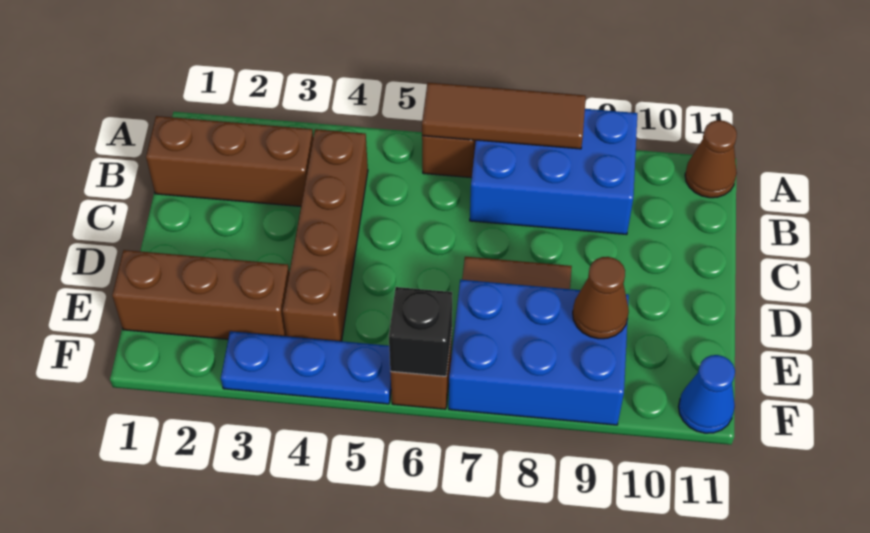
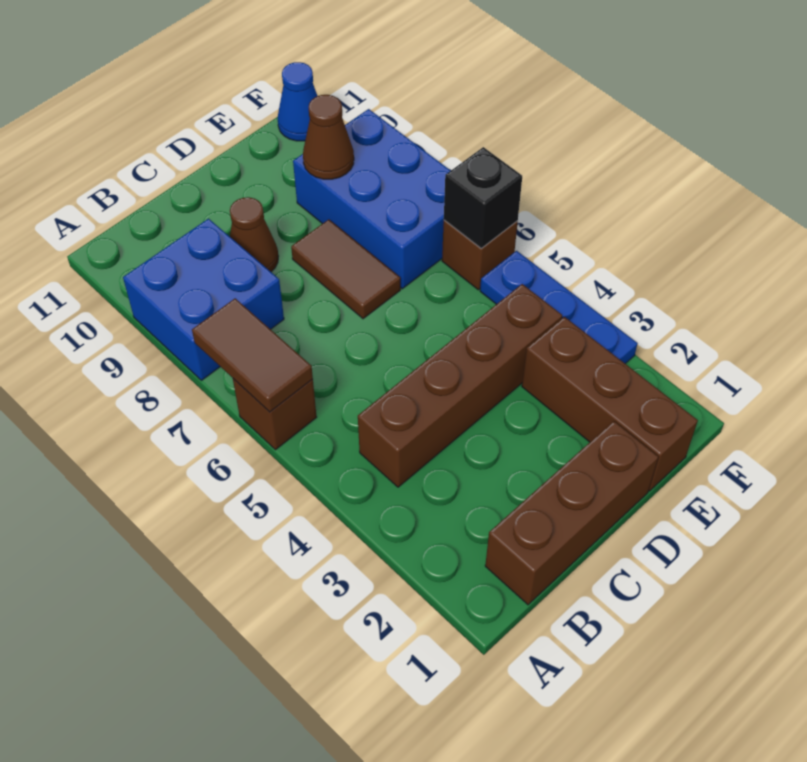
brown 1x3 tile [422,83,586,149] -> brown 1x2 tile [192,298,313,412]
blue 2x3 brick [470,109,637,235] -> blue 2x2 brick [123,219,284,380]
brown 1x1 cone [685,120,737,198] -> brown 1x1 cone moved to [230,197,278,272]
brown 1x3 brick [146,116,313,206] -> brown 1x3 brick turned to [485,421,658,605]

